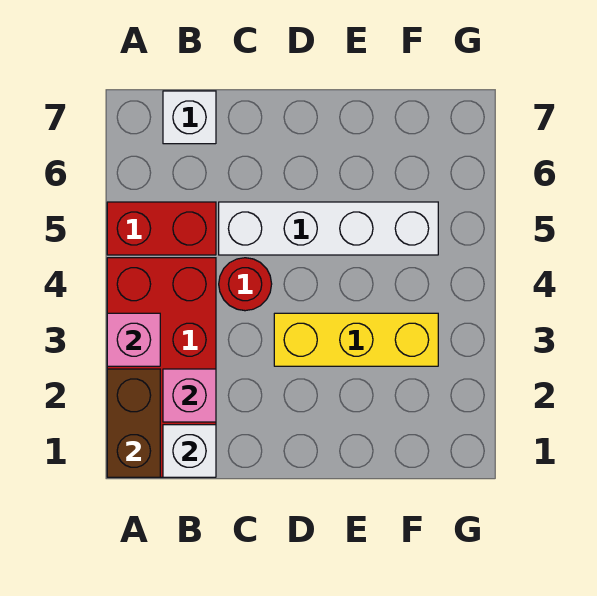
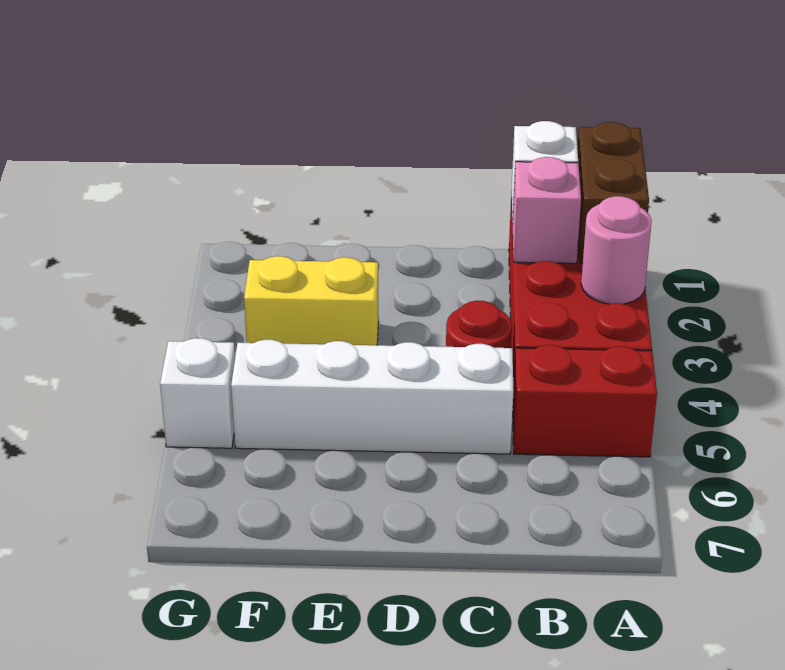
pink 1x1 brick [107,313,160,366] -> pink 1x1 round brick [581,196,652,304]
white 1x1 brick [163,91,216,144] -> white 1x1 brick moved to [160,338,235,448]
yellow 1x3 brick [274,313,438,366] -> yellow 1x2 brick [244,256,379,345]

